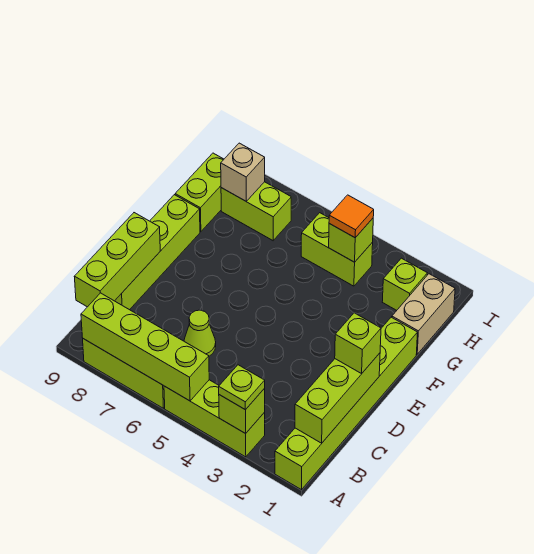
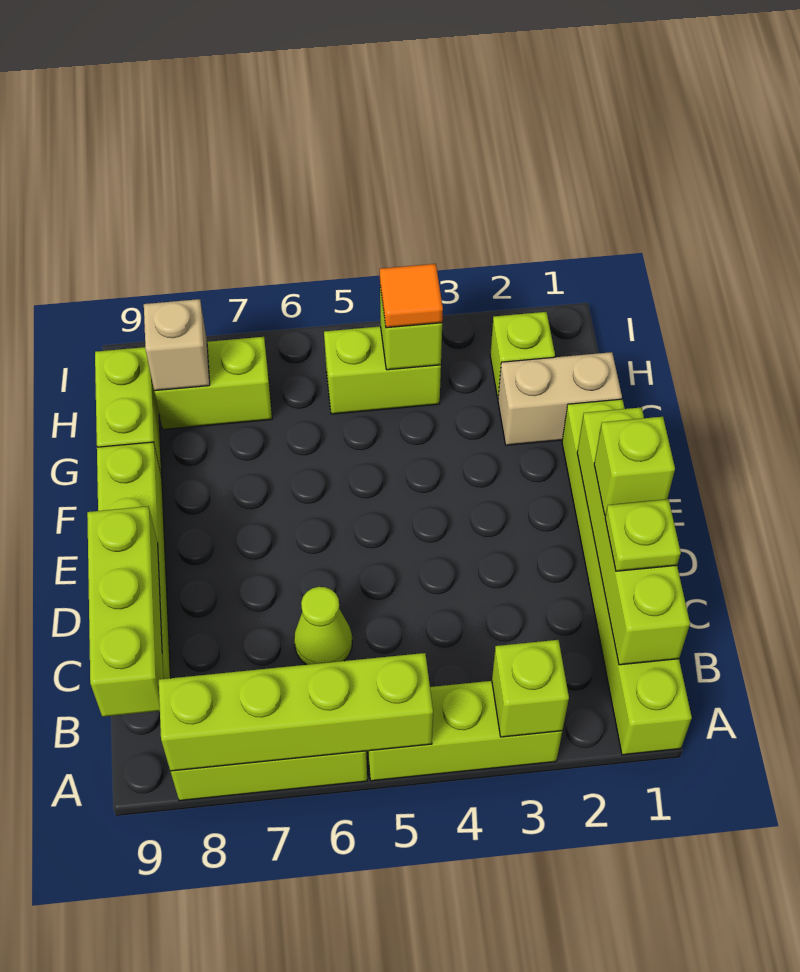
lime 1x1 plate [219,365,265,410] -> lime 1x1 plate moved to [605,499,681,571]
lime 1x3 brick [295,353,380,443] -> lime 1x4 brick [577,407,690,665]
tan 1x2 brick [392,274,455,354] -> tan 1x2 brick turned to [498,352,622,445]

